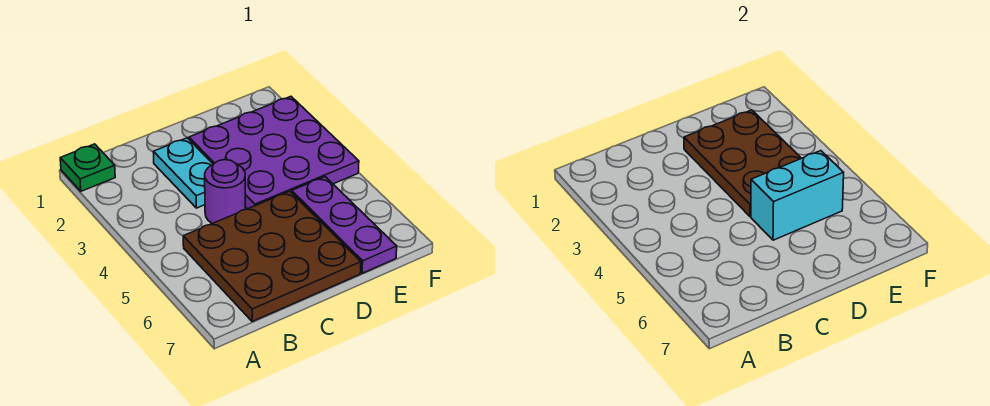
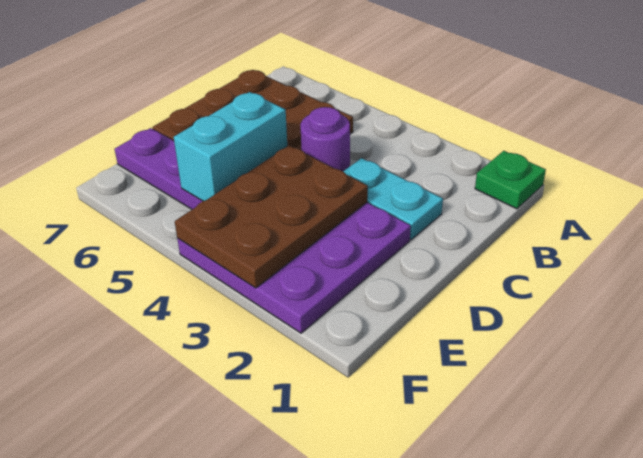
brown 2x3 plate [684,110,801,216] -> brown 2x3 plate turned to [175,145,368,288]

